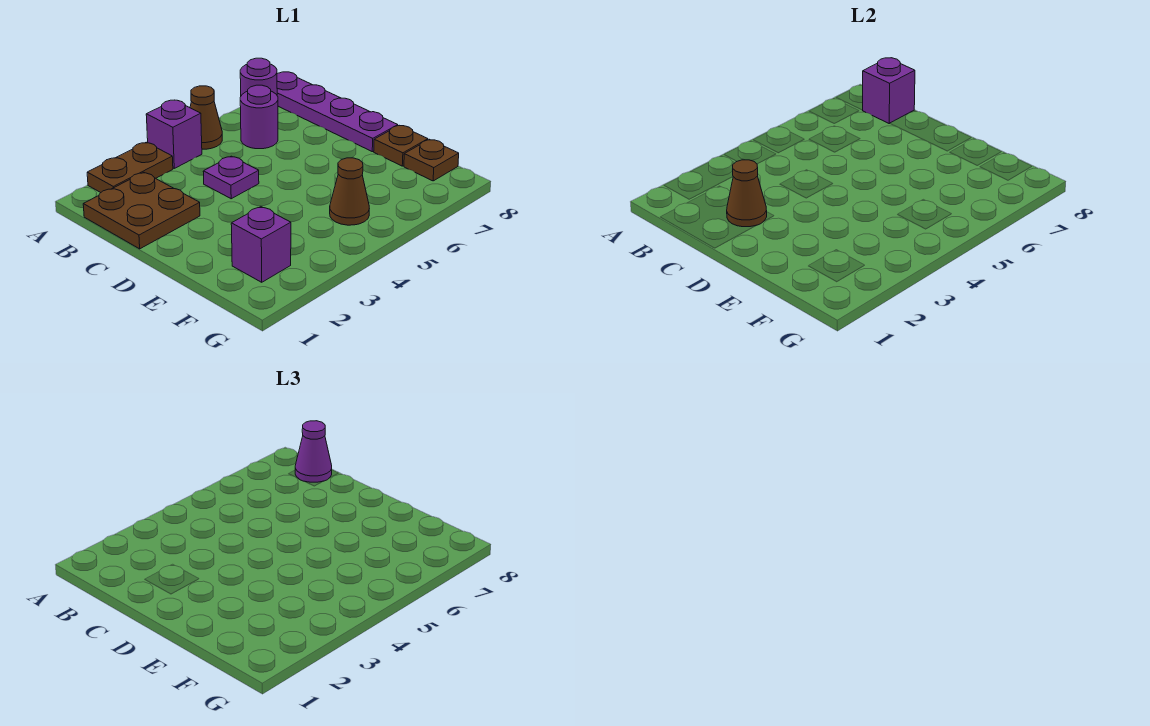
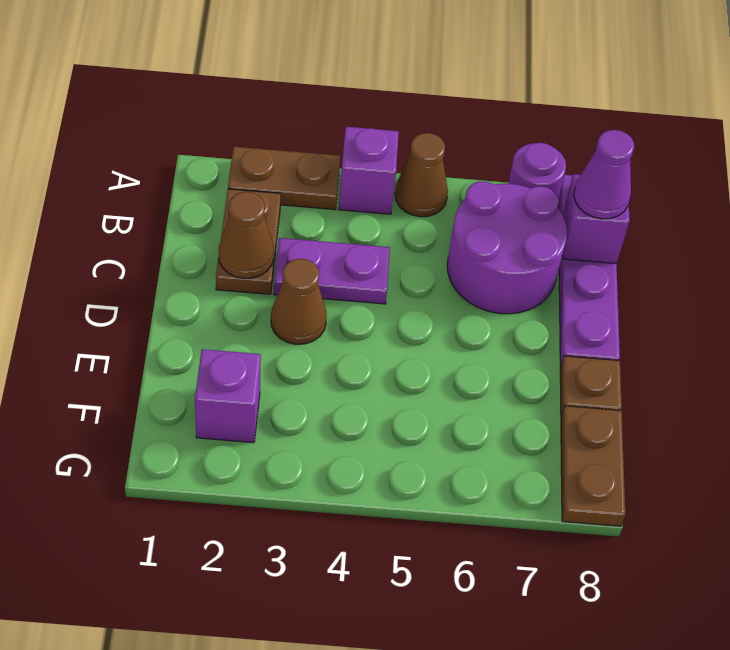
brown 2x2 plate [83,172,200,249] -> brown 1x2 plate [216,189,281,294]
purple 1x1 round brick [240,85,278,149] -> purple 2x2 round brick [447,181,567,314]
purple 1x1 plate [203,156,259,199] -> purple 1x2 plate [274,238,390,304]
brown 1x1 cone [330,158,369,225] -> brown 1x1 cone moved to [271,259,327,344]
brown 1x1 plate [404,139,459,181] -> brown 1x2 plate [561,406,625,526]

